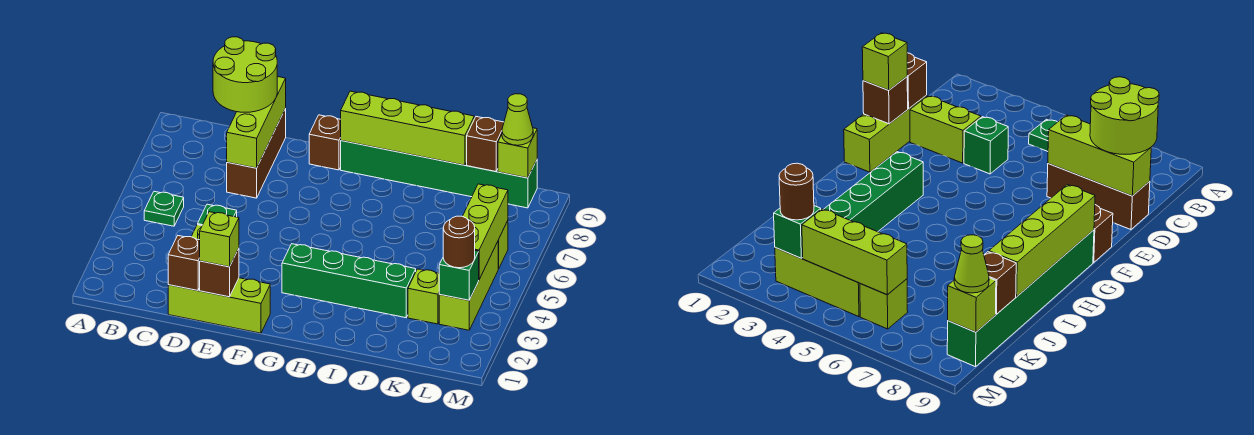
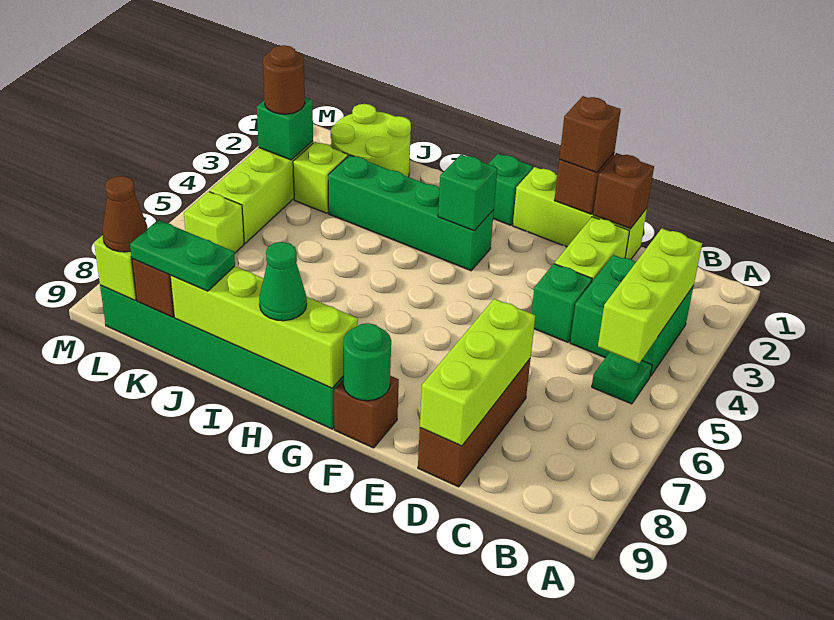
none -> green 2x2 brick [570,255,694,376]
lime 2x2 round brick [213,37,277,112] -> lime 2x2 round brick moved to [331,104,411,177]
lime 1x1 brick [200,212,239,267] -> brown 1x1 brick [559,96,621,173]
none -> green 1x1 round brick [343,323,391,401]
none -> green 1x1 brick [488,154,533,225]
none -> green 1x1 brick [438,155,497,231]
none -> green 1x1 cone [259,242,307,321]
none -> green 1x2 plate [130,220,235,291]
lime 1x3 brick [463,184,508,279] -> lime 1x3 brick moved to [598,229,702,363]
lime 1x1 cone [502,94,533,145] -> brown 1x1 cone [102,176,148,252]

